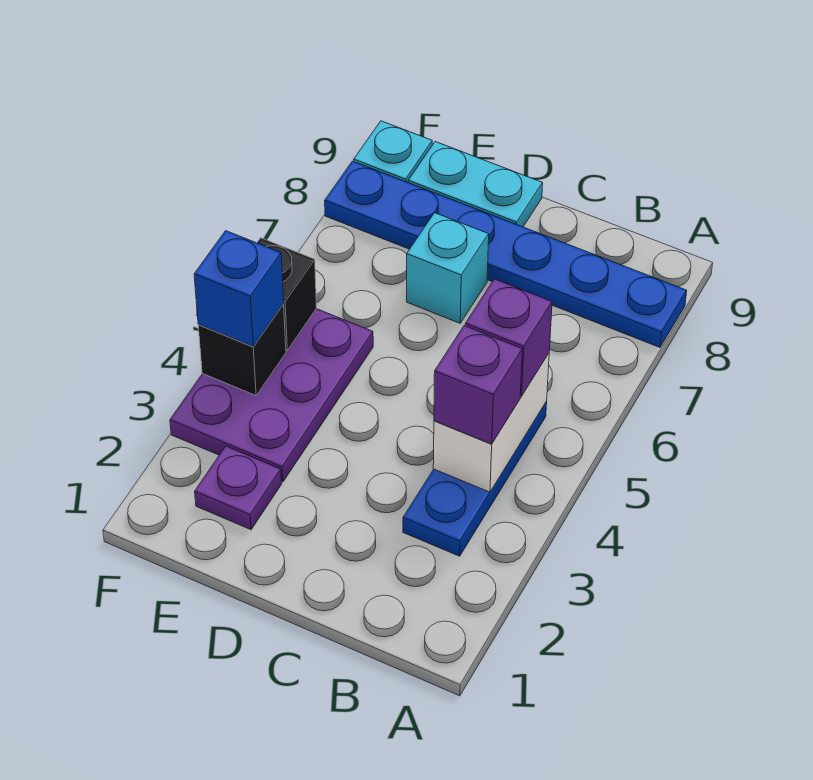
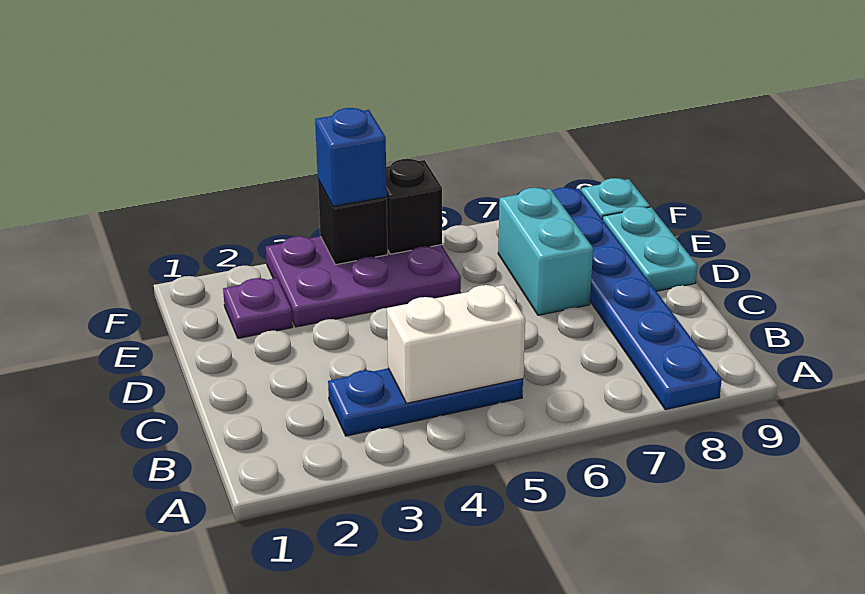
purple 1x1 brick [434,326,522,444] -> none
purple 1x1 brick [465,279,552,396] -> none
cyan 1x1 brick [407,213,489,323] -> cyan 1x2 brick [498,188,593,315]

